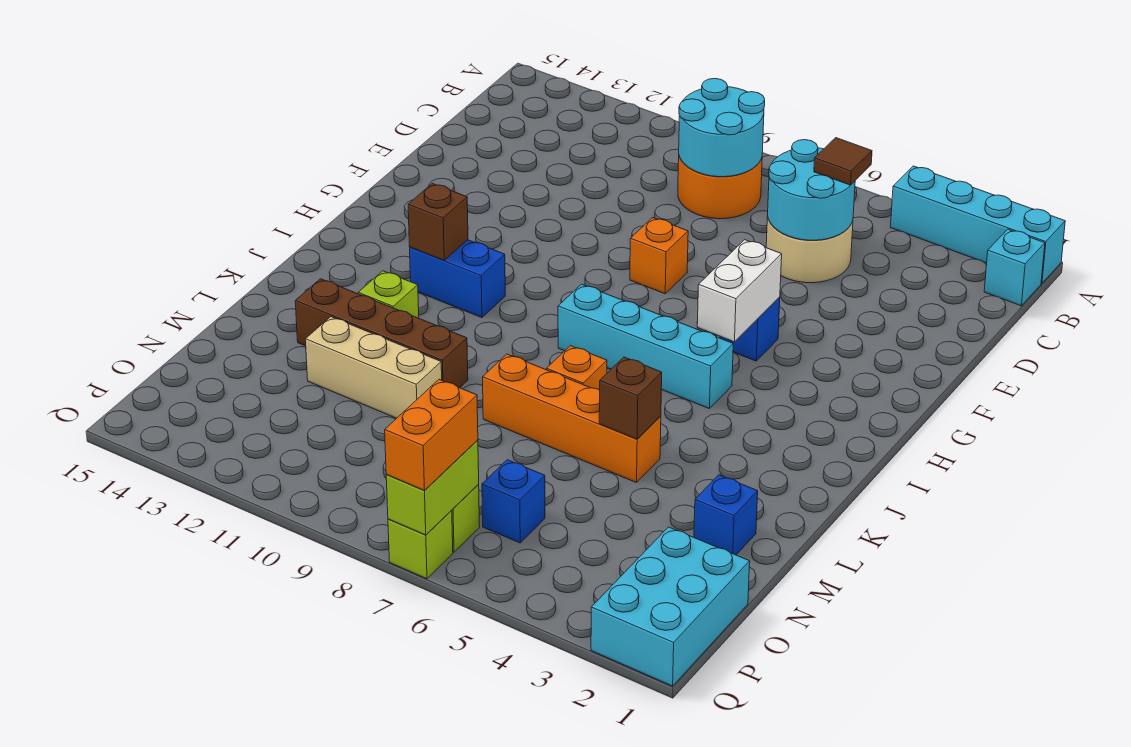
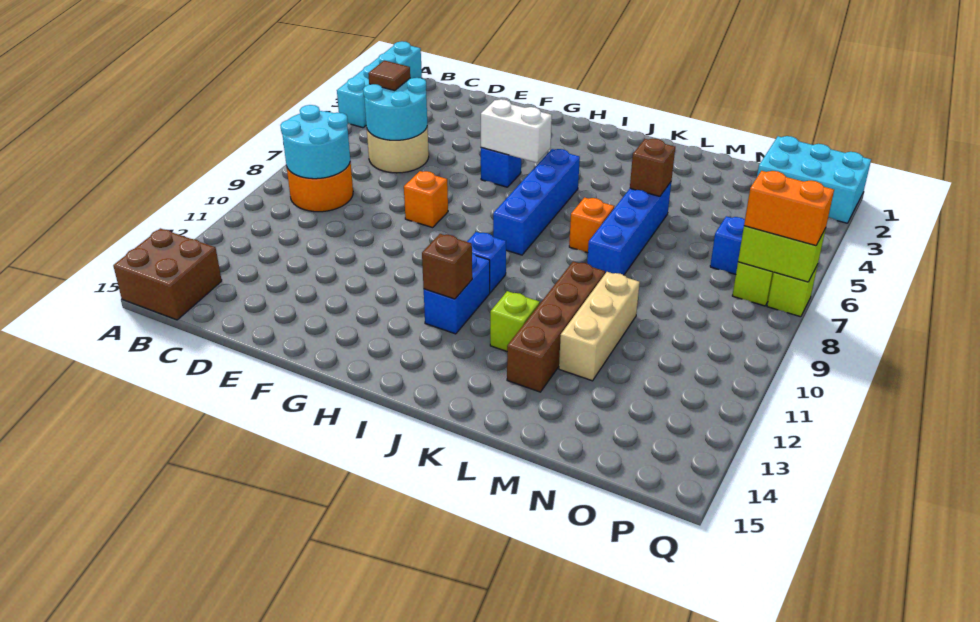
none -> brown 2x2 brick [113,228,222,320]
cyan 1x1 brick [984,229,1045,306] -> none
cyan 1x4 brick [558,284,733,409] -> blue 1x4 brick [493,149,580,255]
orange 1x4 brick [483,354,661,483] -> blue 1x4 brick [587,182,671,275]
blue 1x1 brick [694,475,758,555] -> blue 1x1 brick moved to [467,232,506,293]

